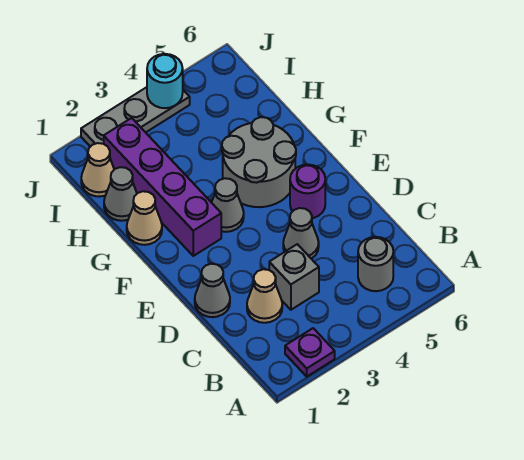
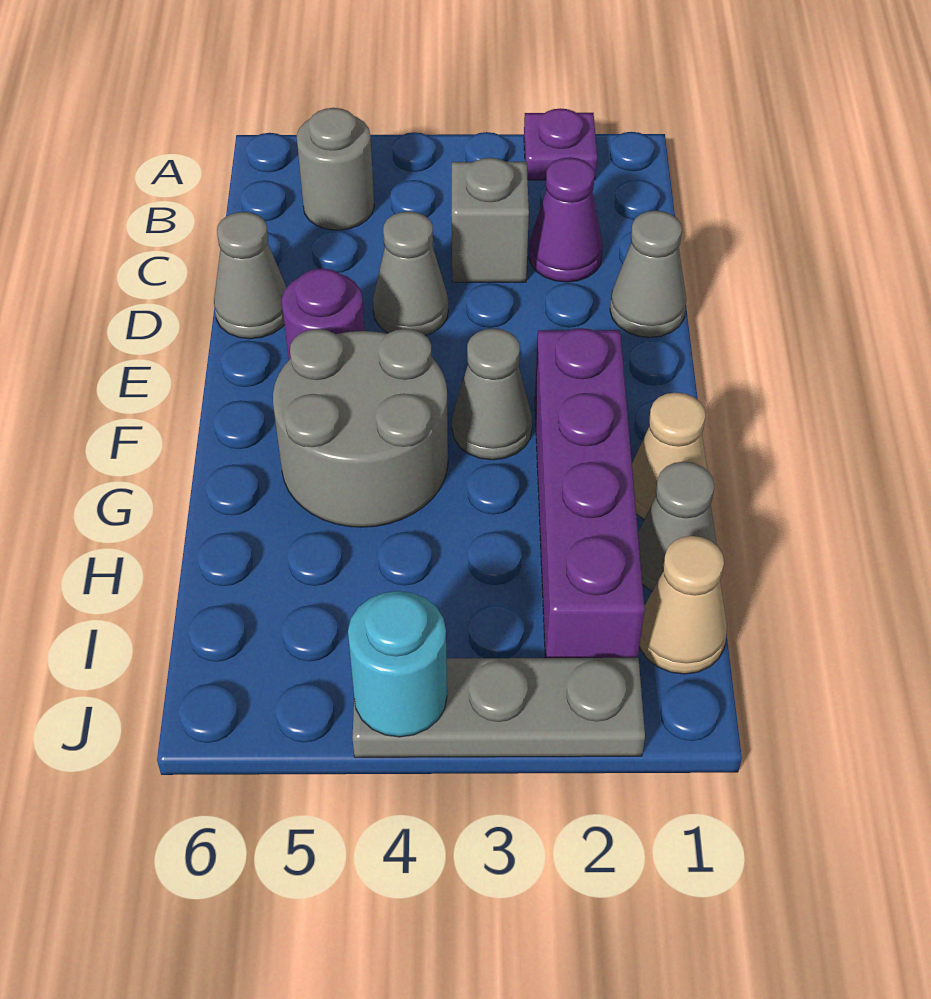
tan 1x1 cone [247,269,282,323] -> purple 1x1 cone [529,157,603,282]
none -> grey 1x1 cone [214,212,286,339]

